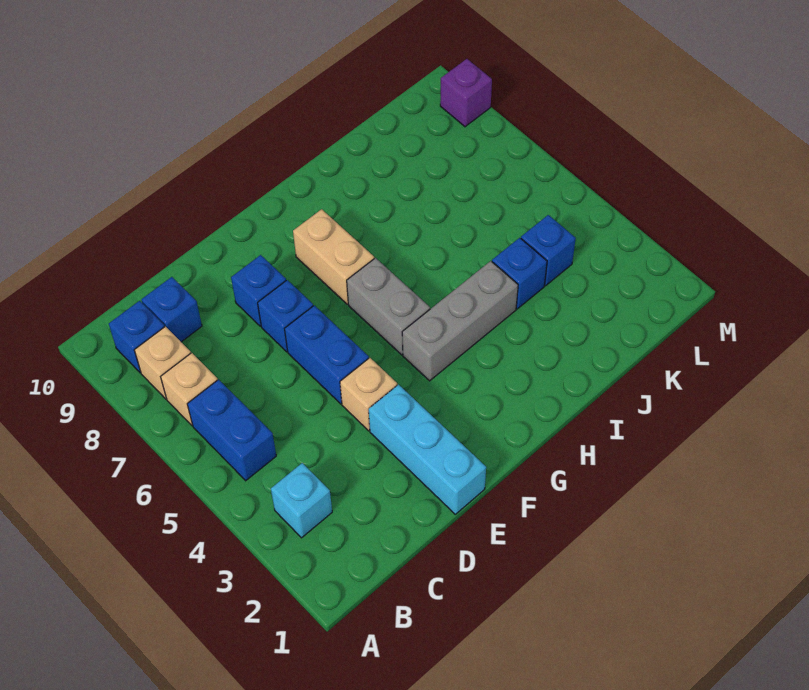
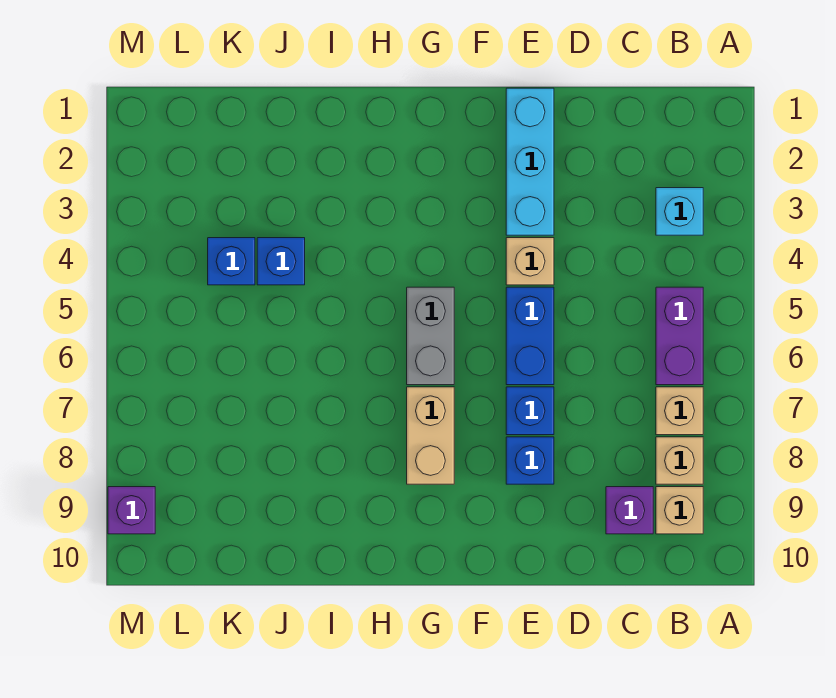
blue 1x2 brick [187,380,276,481] -> purple 1x2 brick [656,287,703,385]
blue 1x1 brick [109,301,165,373] -> tan 1x1 brick [656,487,703,534]
blue 1x1 brick [141,277,202,342] -> purple 1x1 brick [606,487,653,534]
grey 1x3 brick [402,261,518,381] -> none

